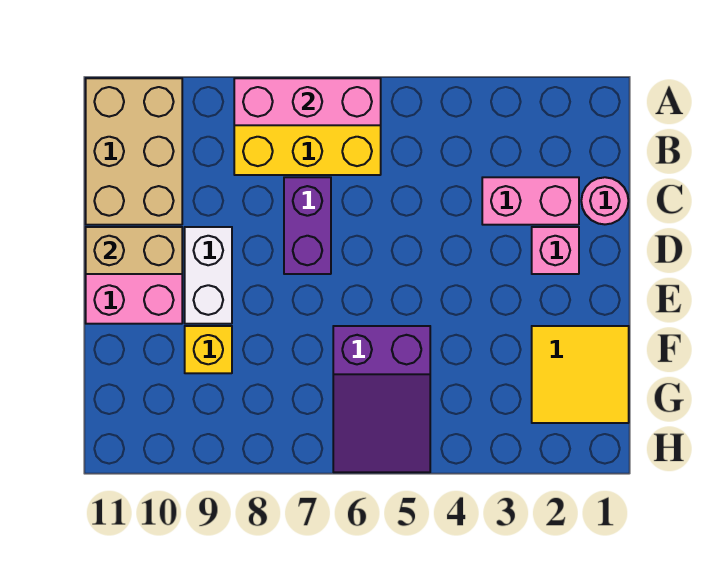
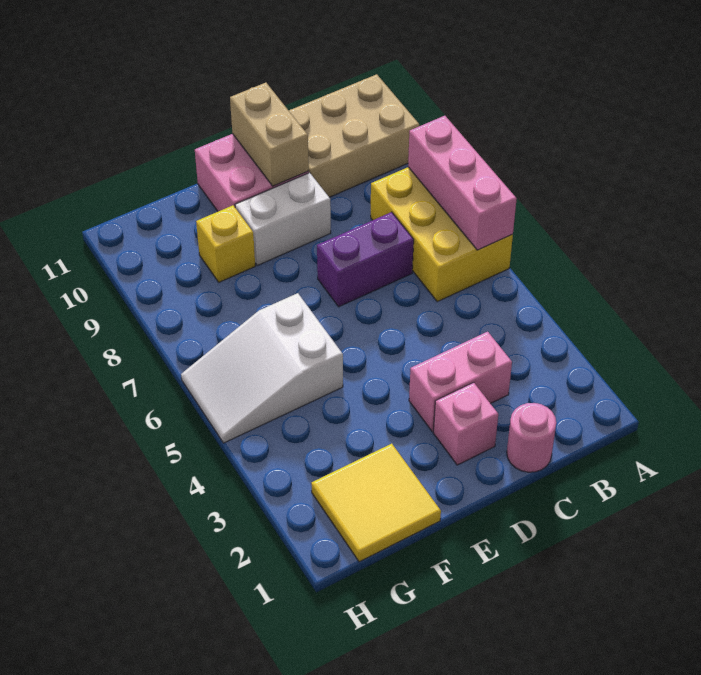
pink 1x2 brick [482,177,579,225] -> pink 1x2 brick turned to [409,332,512,432]
purple 2x3 slope [333,326,430,472] -> white 2x3 slope [181,293,343,443]

